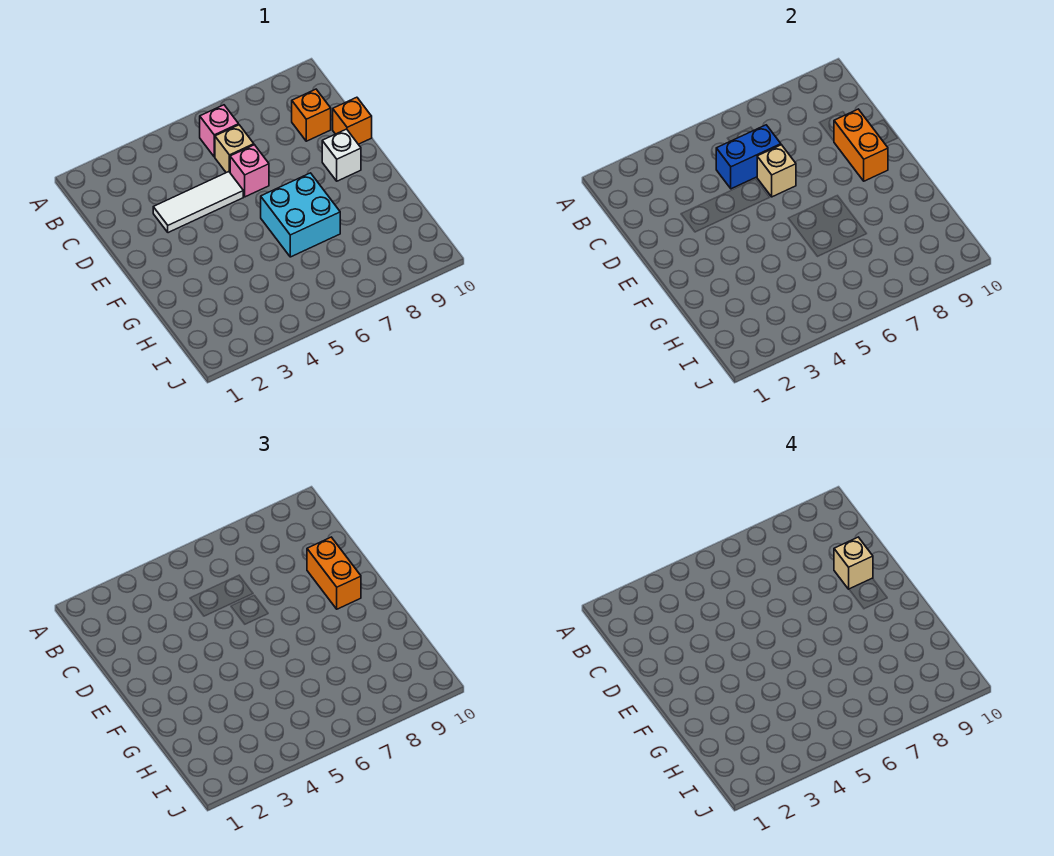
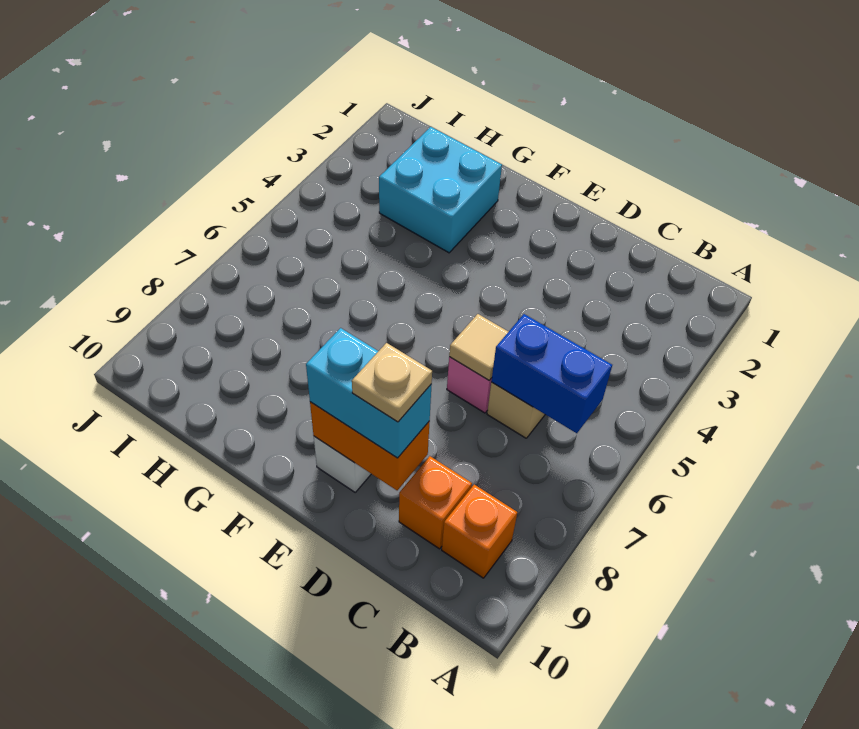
pink 1x1 brick [200,105,239,157] -> none
blue 1x2 brick [716,125,781,189] -> blue 1x2 brick turned to [491,314,612,433]
white 1x3 tile [153,172,243,233] -> none
tan 1x1 brick [757,145,796,197] -> tan 1x1 tile [449,314,508,380]
orange 1x2 brick [307,537,361,609] -> cyan 1x2 brick [306,328,432,458]
tan 1x1 brick [834,537,873,589] -> tan 1x1 plate [352,343,432,422]
orange 1x1 brick [333,97,372,144] -> orange 1x1 brick moved to [442,485,517,578]
cyan 2x2 brick [261,173,340,257] -> cyan 2x2 brick moved to [379,127,502,253]

